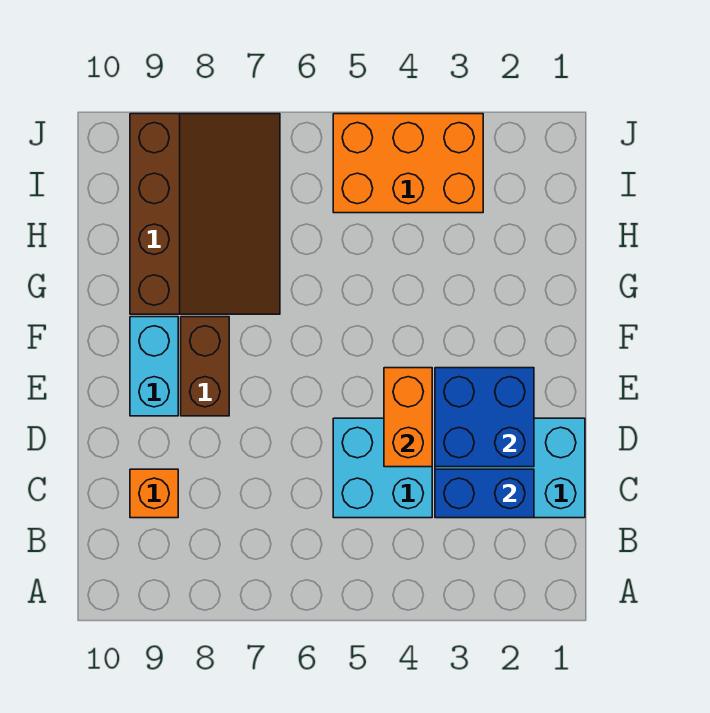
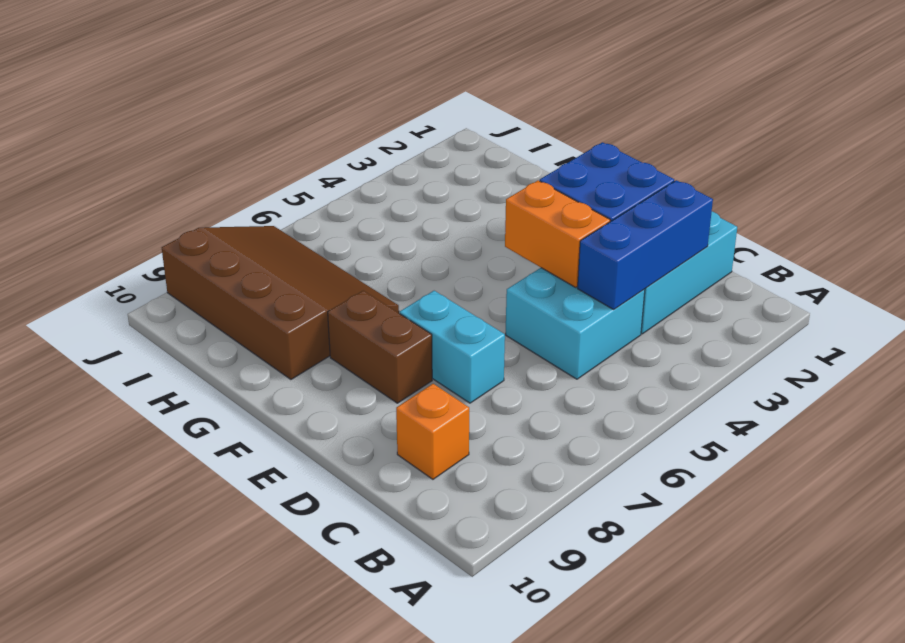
blue 1x2 brick [435,469,534,518] -> blue 1x3 brick [578,180,713,309]
cyan 1x2 brick [130,317,178,416] -> cyan 1x2 brick moved to [400,291,505,403]
orange 2x3 brick [333,114,483,213] -> none

